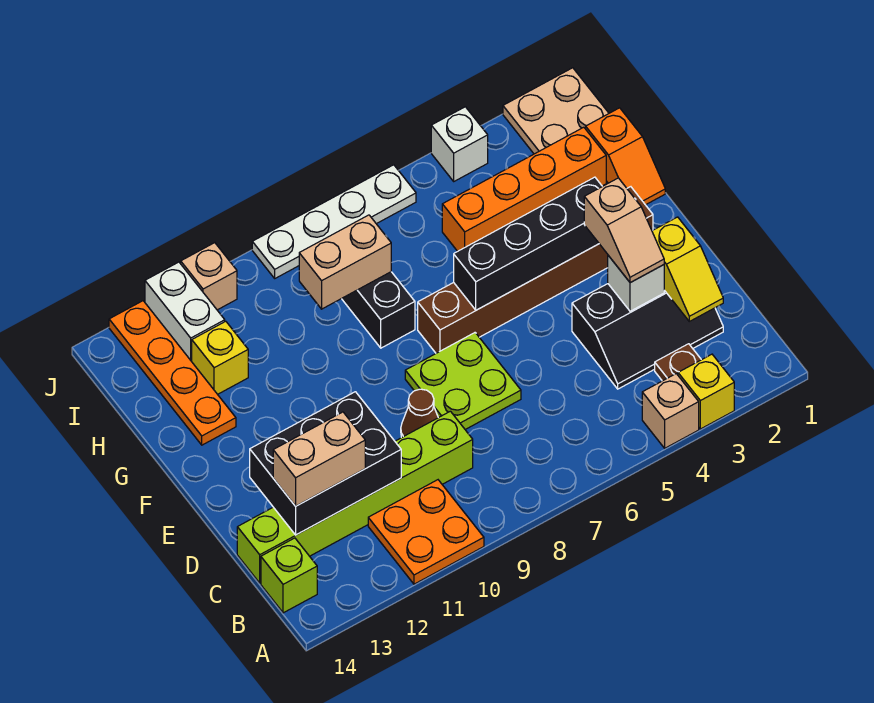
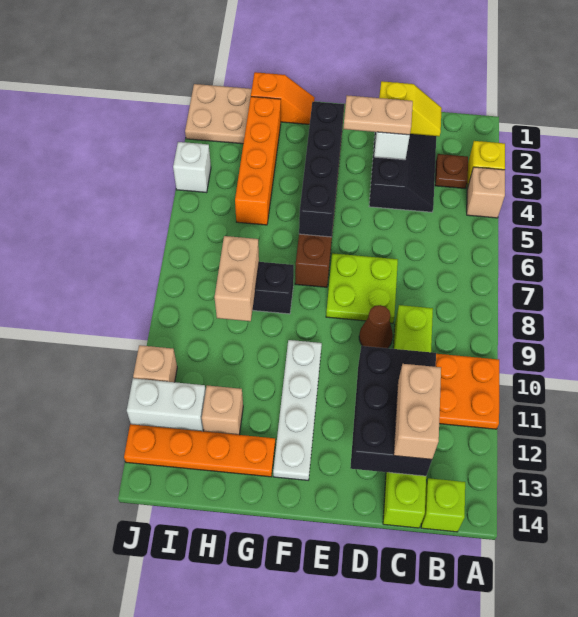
tan 1x2 slope [584,178,664,283] -> tan 1x2 plate [343,95,413,135]
yellow 1x1 brick [192,321,248,394] -> tan 1x1 brick [202,385,243,435]
white 1x4 plate [252,165,416,278] -> white 1x4 plate moved to [273,340,322,480]

